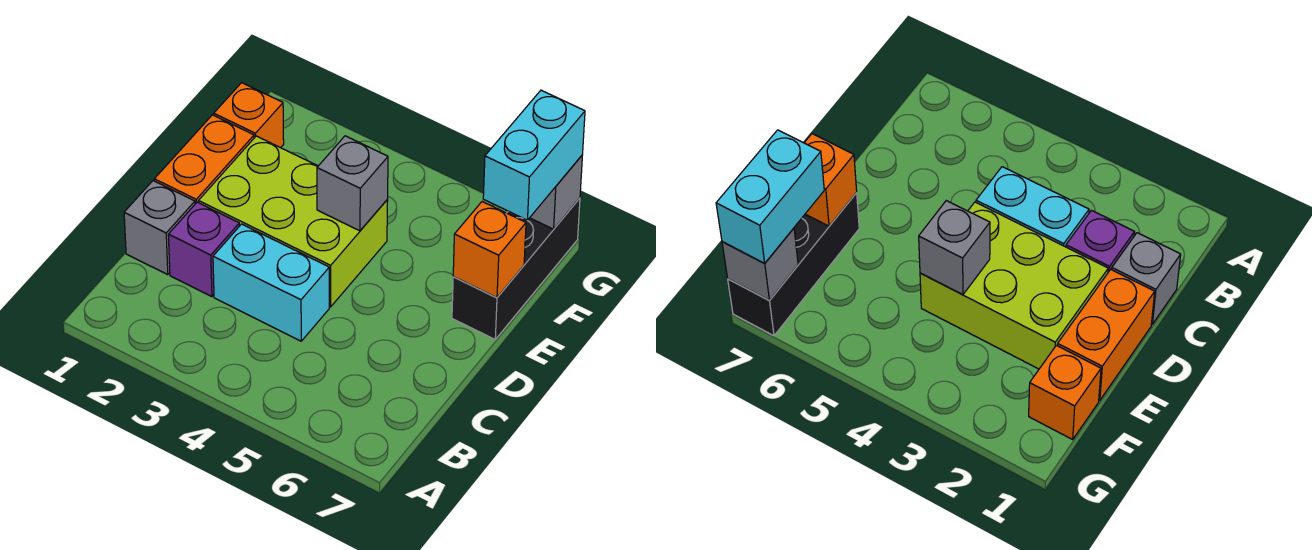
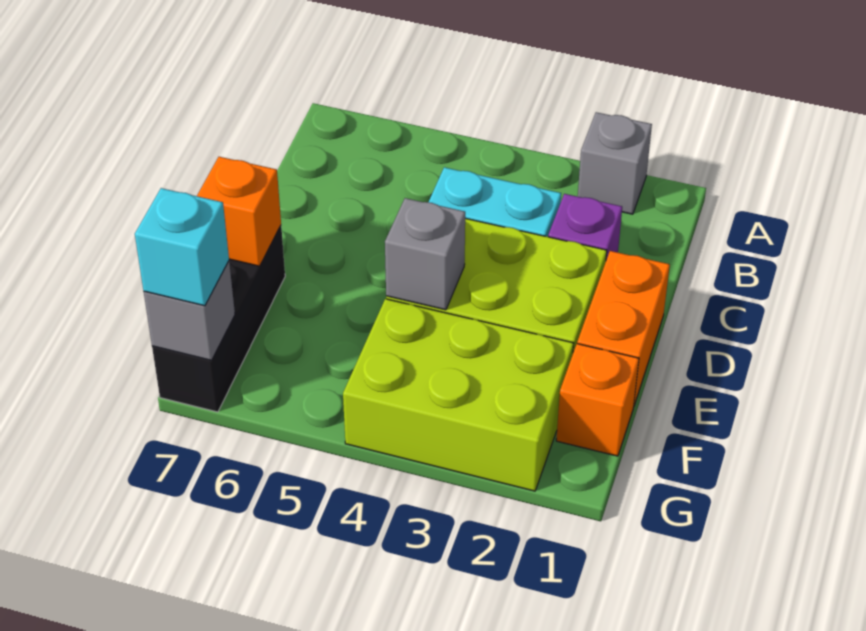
grey 1x1 brick [124,181,195,274] -> grey 1x1 brick moved to [578,112,652,214]
none -> lime 2x3 brick [343,299,573,491]
cyan 1x2 brick [483,90,585,220] -> cyan 1x1 brick [135,188,229,306]

